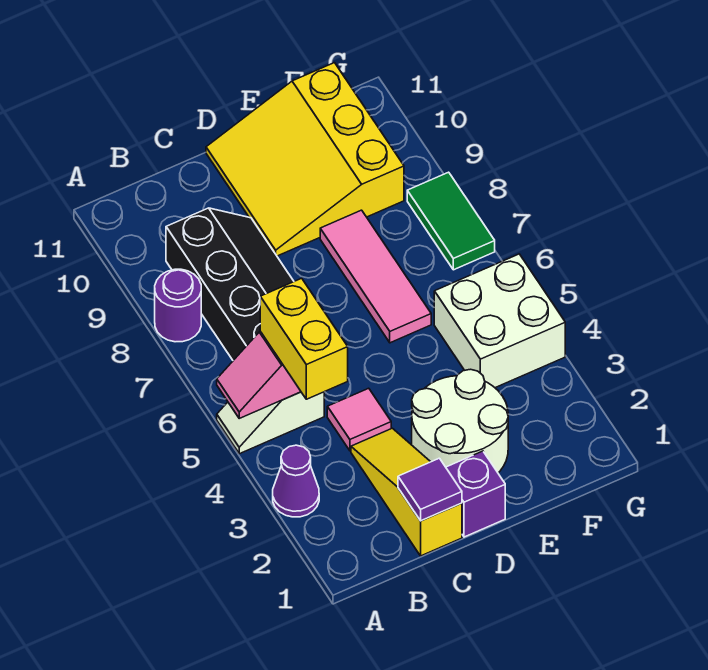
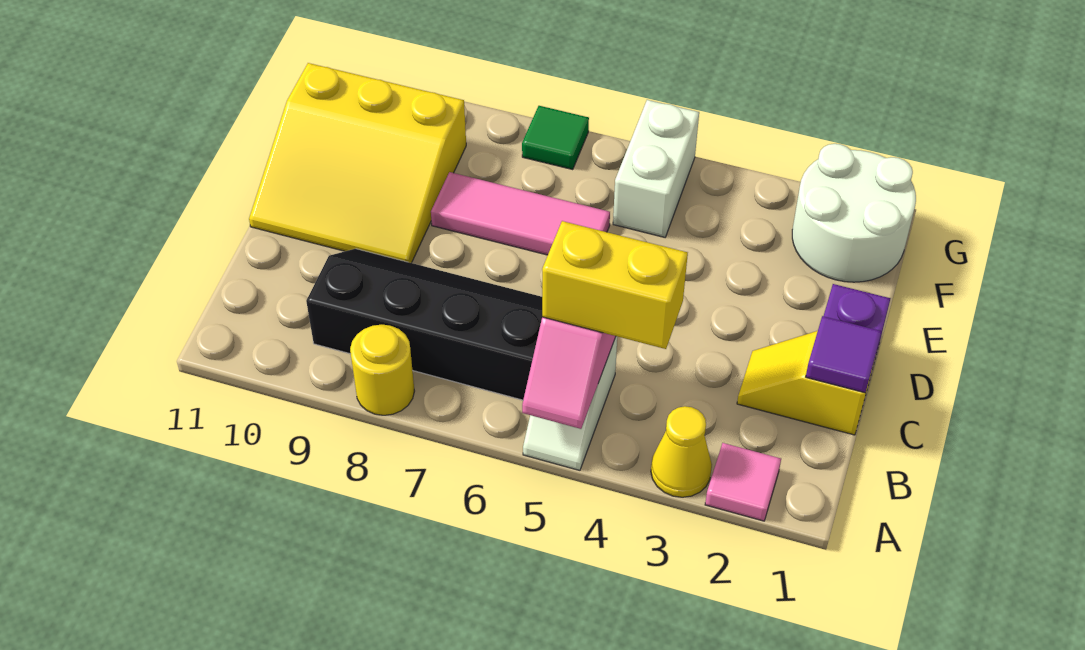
purple 1x1 cone [273,445,319,517] -> yellow 1x1 cone [651,406,712,497]
purple 1x1 round brick [155,269,201,342] -> yellow 1x1 round brick [350,325,414,415]
yellow 1x3 slope [351,428,462,556] -> yellow 1x2 slope [737,331,875,435]
pink 1x1 tile [327,388,391,451] -> pink 1x1 tile moved to [705,443,781,521]
white 2x2 round brick [412,369,508,473] -> white 2x2 round brick moved to [792,144,916,282]
white 2x2 brick [434,254,565,388] -> white 1x2 brick [613,100,699,237]
green 1x2 tile [407,172,495,270] -> green 1x1 tile [522,106,589,169]

